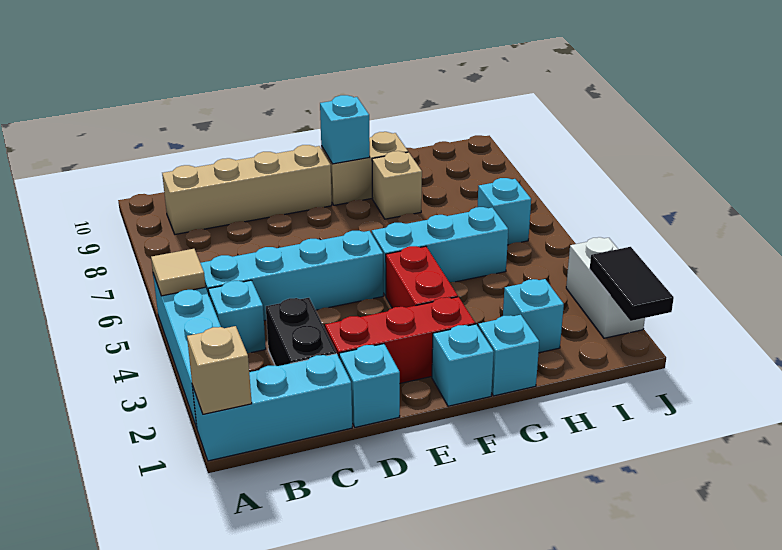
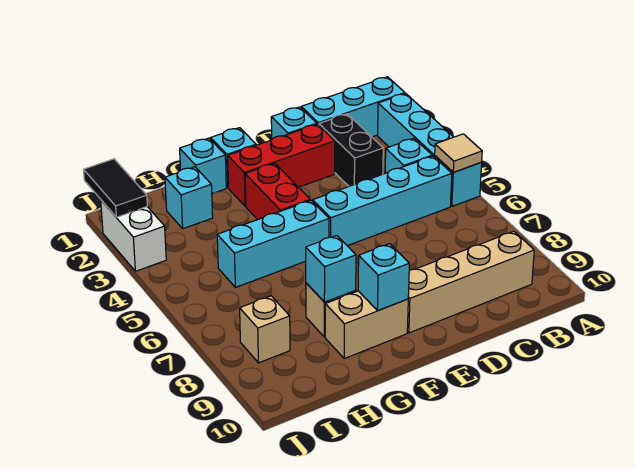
tan 1x1 brick [187,326,252,414] -> tan 1x1 brick moved to [240,296,290,363]
cyan 1x1 brick [477,178,531,245] -> cyan 1x1 brick moved to [306,236,356,302]

